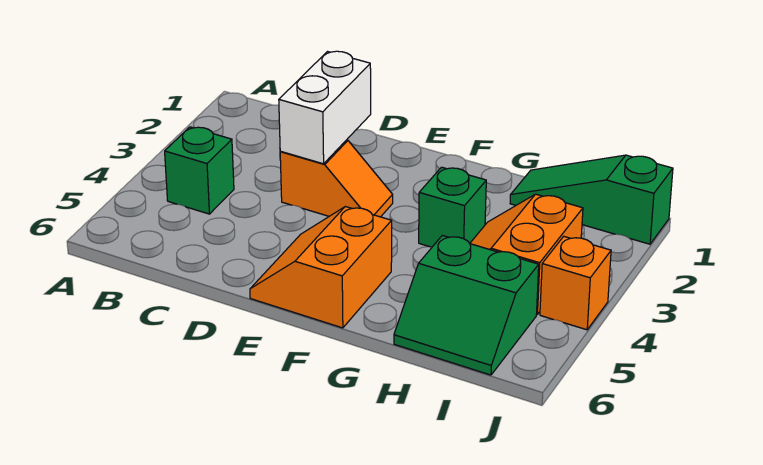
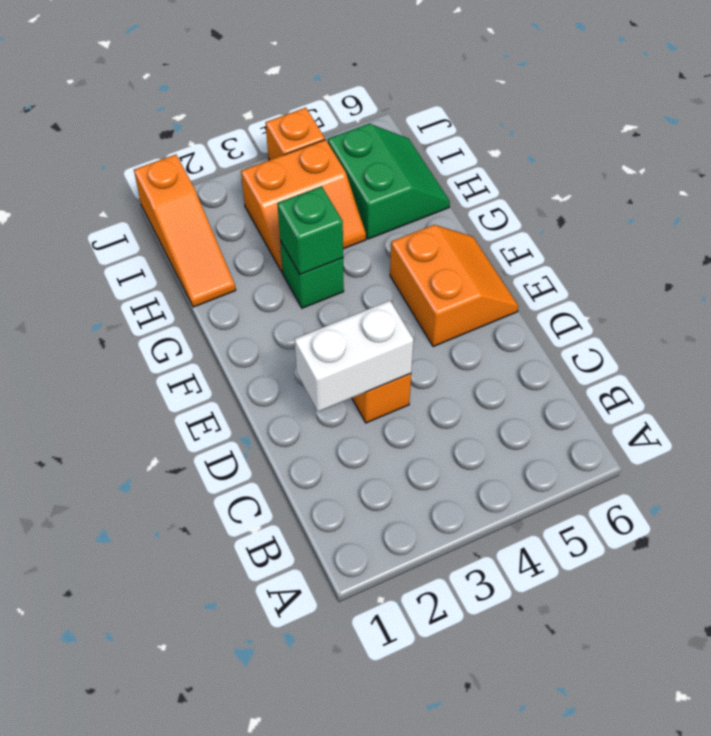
green 1x1 brick [165,127,234,214] -> green 1x1 brick moved to [277,186,343,274]
orange 2x2 slope [250,207,392,328] -> orange 2x2 slope turned to [390,225,518,347]
green 1x3 slope [510,155,673,244] -> orange 1x3 slope [134,154,236,307]

